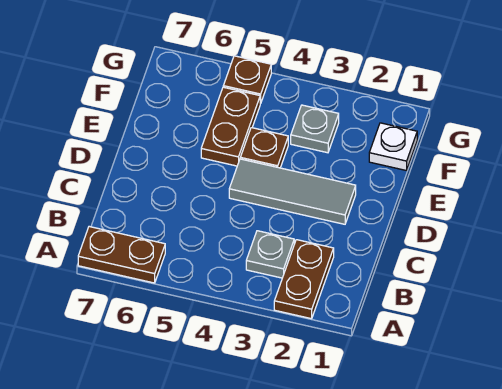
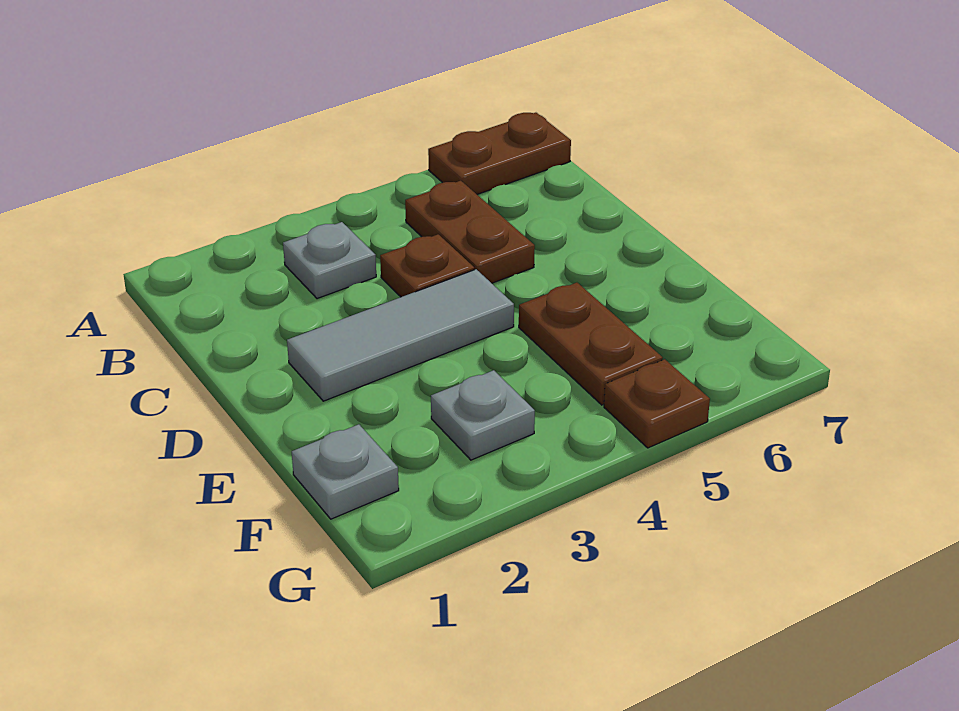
brown 1x2 plate [274,240,334,319] -> brown 1x2 plate moved to [405,181,535,283]
brown 1x1 plate [240,128,288,168] -> brown 1x1 plate moved to [380,234,474,297]
white 1x1 plate [369,123,417,171] -> grey 1x1 plate [292,424,399,519]

